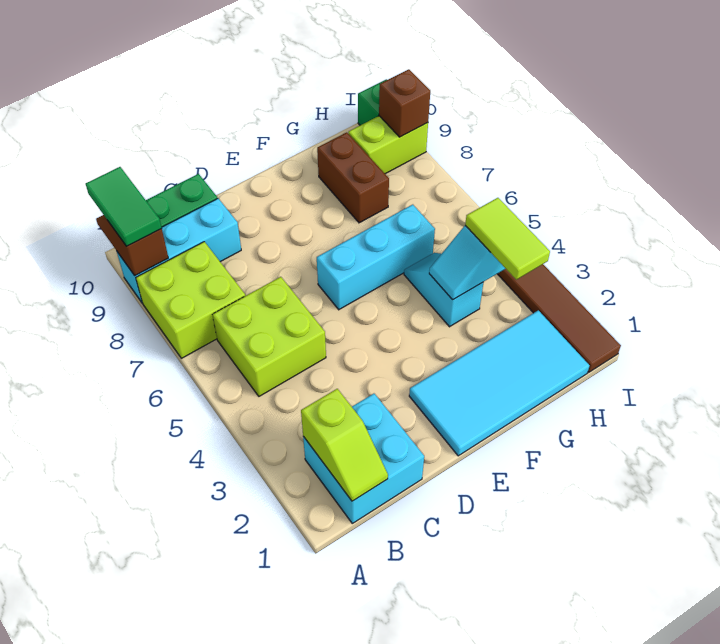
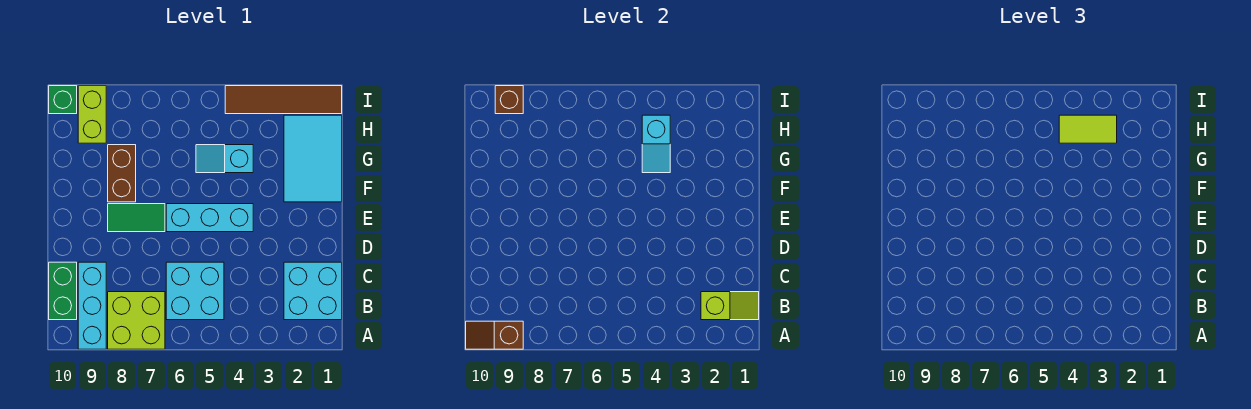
green 1x2 tile [86,167,162,246] -> green 1x2 tile moved to [108,204,165,232]
lime 2x2 brick [213,277,326,396] -> cyan 2x2 brick [166,262,224,320]
cyan 2x4 tile [409,310,589,456] -> cyan 2x3 tile [284,115,342,202]
cyan 1x3 brick [317,205,435,310] -> cyan 1x3 brick turned to [166,204,253,232]
brown 1x2 brick [317,132,389,223] -> brown 1x2 brick turned to [108,145,136,202]

